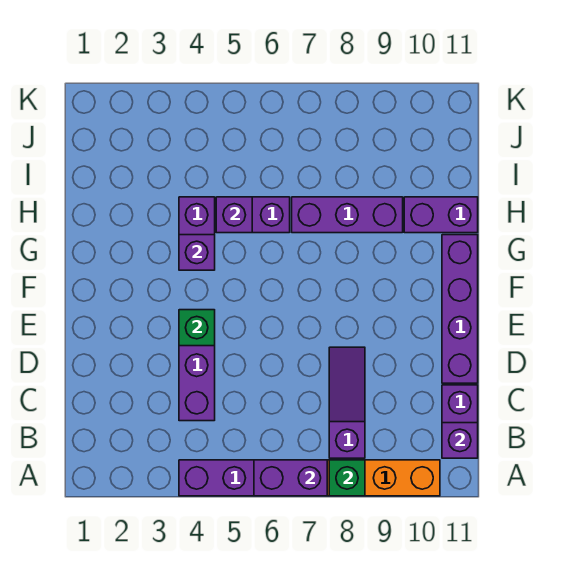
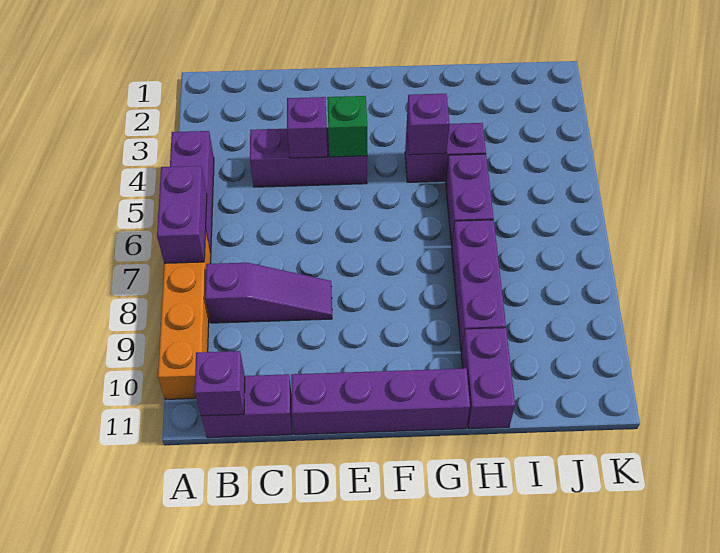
green 1x1 brick [329,460,365,496] -> none
purple 1x1 brick [216,197,252,233] -> purple 1x1 brick moved to [287,97,327,158]

